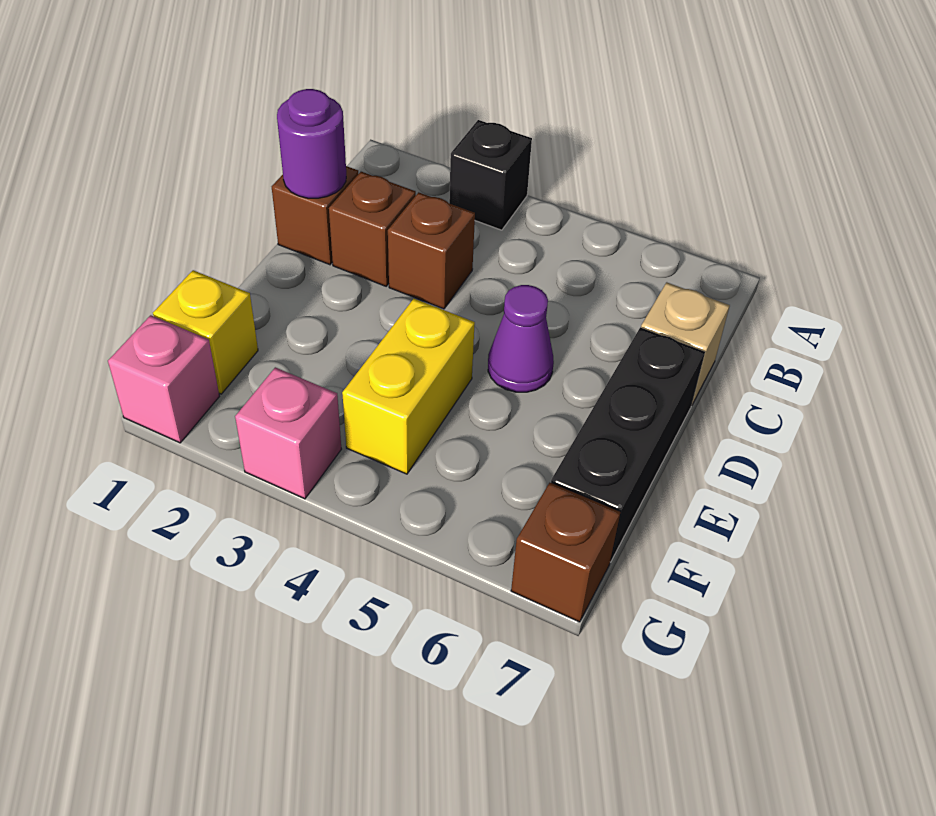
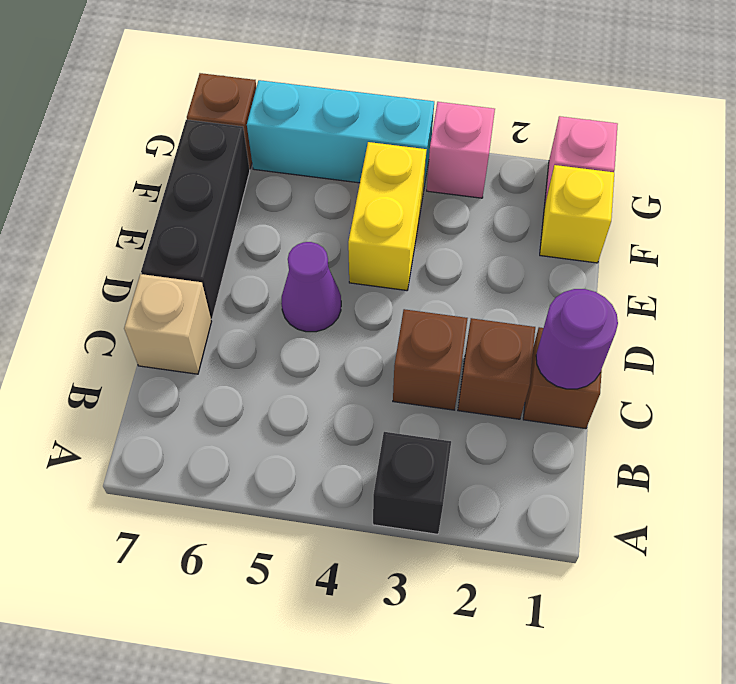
none -> cyan 1x3 brick [247,80,434,187]

